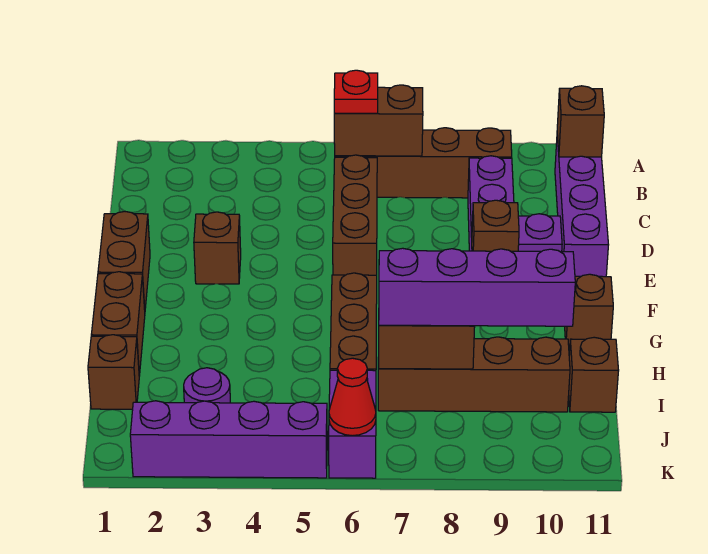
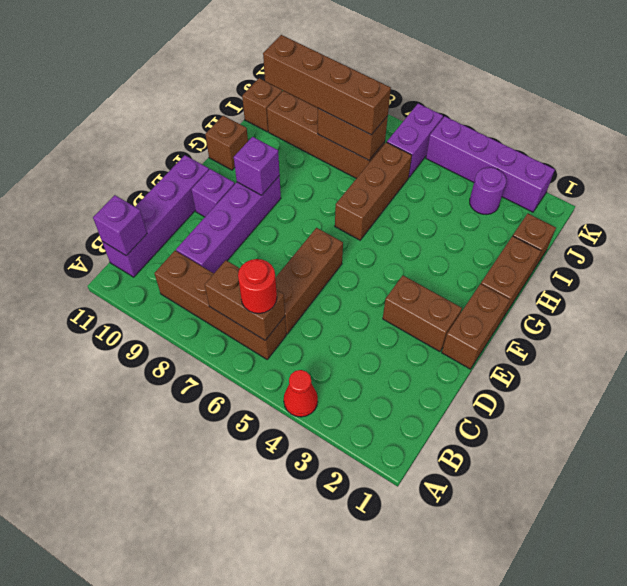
red 1x1 plate [334,70,378,113] -> red 1x1 round brick [238,259,277,313]
brown 1x1 brick [557,86,604,157] -> purple 1x1 brick [93,195,147,256]
brown 1x1 brick [194,212,241,284] -> brown 1x2 brick [383,275,462,352]
brown 1x1 brick [472,200,519,251] -> purple 1x1 brick [234,137,280,195]
purple 1x4 brick [379,248,575,326] -> brown 1x4 brick [263,35,391,135]
red 1x1 cone [329,358,376,436] -> red 1x1 cone moved to [284,370,318,417]

